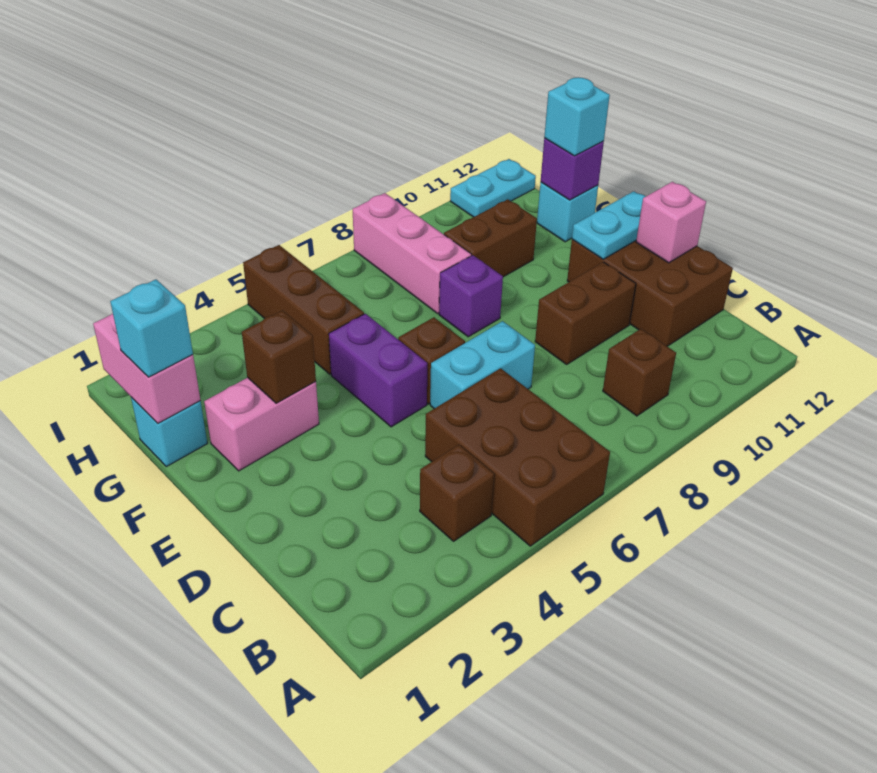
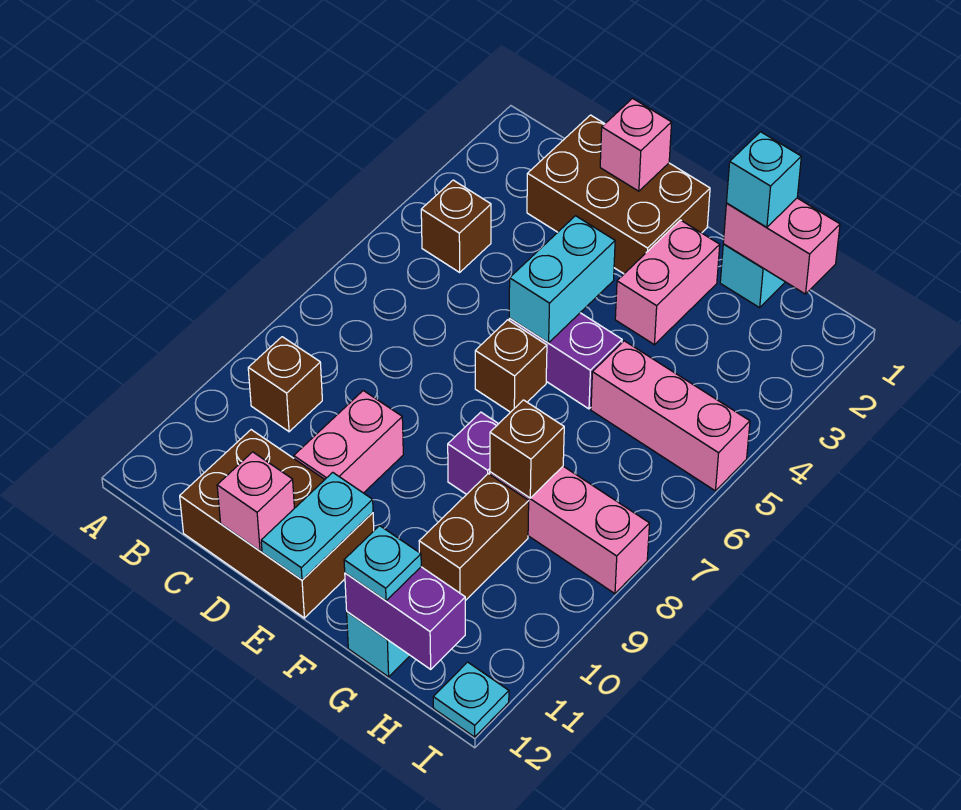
brown 2x3 brick [425,368,610,546] -> brown 2x3 brick moved to [527,115,710,274]
none -> pink 1x1 brick [600,98,672,191]
cyan 1x2 brick [430,321,535,409] -> cyan 1x2 brick moved to [509,216,615,343]
brown 1x2 brick [535,262,636,364] -> pink 1x2 brick [294,391,403,493]
brown 1x1 brick [242,310,316,403] -> brown 1x1 brick moved to [490,400,564,498]
brown 1x3 brick [243,245,364,374] -> pink 1x3 brick [591,341,750,491]
purple 1x1 brick [541,138,604,200] -> purple 1x2 brick [345,567,465,669]
cyan 1x1 brick [544,77,610,156] -> cyan 1x1 plate [344,526,421,601]
cyan 1x2 plate [450,159,536,217] -> cyan 1x1 plate [433,662,509,737]

